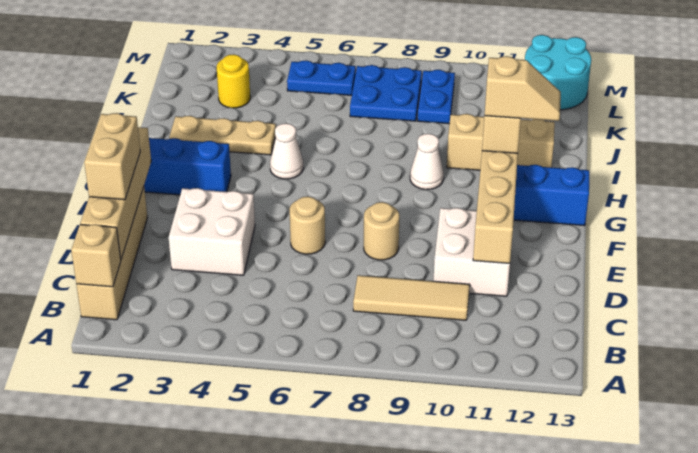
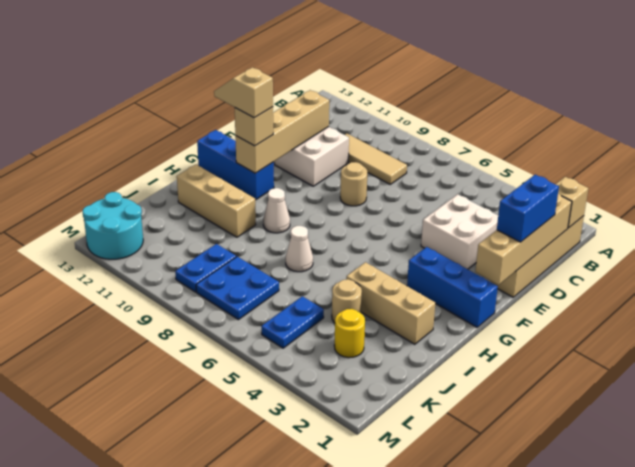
tan 1x2 brick [84,113,140,200] -> blue 1x2 brick [497,175,559,242]
tan 1x1 round brick [289,196,325,254] -> tan 1x1 round brick moved to [332,279,362,323]
white 1x1 cone [270,123,303,179] -> white 1x1 cone moved to [286,226,313,272]
tan 1x3 plate [169,116,276,155] -> tan 1x3 brick [346,262,435,344]
blue 1x2 plate [287,61,356,95] -> blue 1x2 plate turned to [261,296,324,348]

